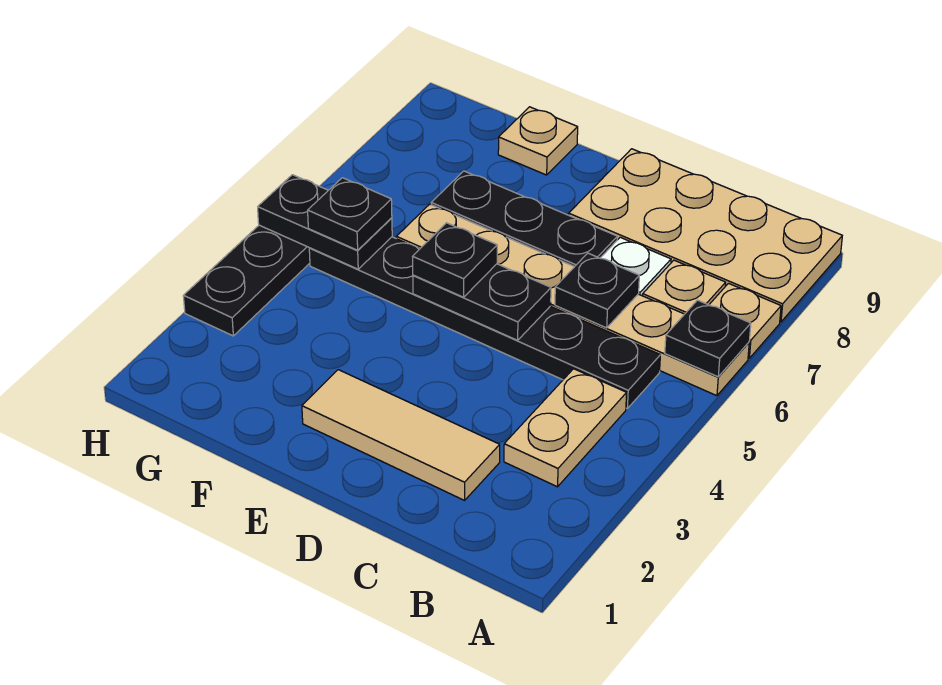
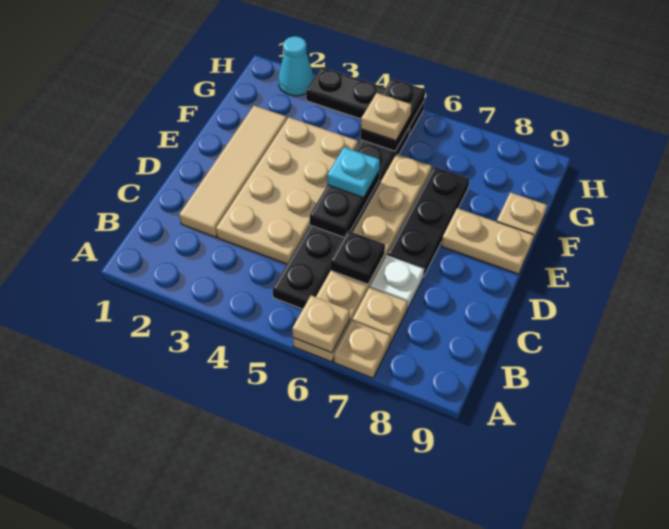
black 1x1 plate [665,300,751,377] -> tan 1x1 plate [292,295,350,353]
tan 2x4 plate [569,149,842,322] -> tan 2x4 plate moved to [216,117,358,264]
tan 1x2 plate [504,369,627,487] -> tan 1x2 plate moved to [441,208,534,274]
tan 1x3 tile [302,370,500,500] -> tan 1x4 tile [179,106,287,237]
black 1x1 plate [413,223,497,297] -> cyan 1x1 plate [327,147,380,198]
black 1x1 plate [308,178,392,250] -> tan 1x1 plate [361,93,411,141]
none -> cyan 1x1 cone [279,36,314,96]

